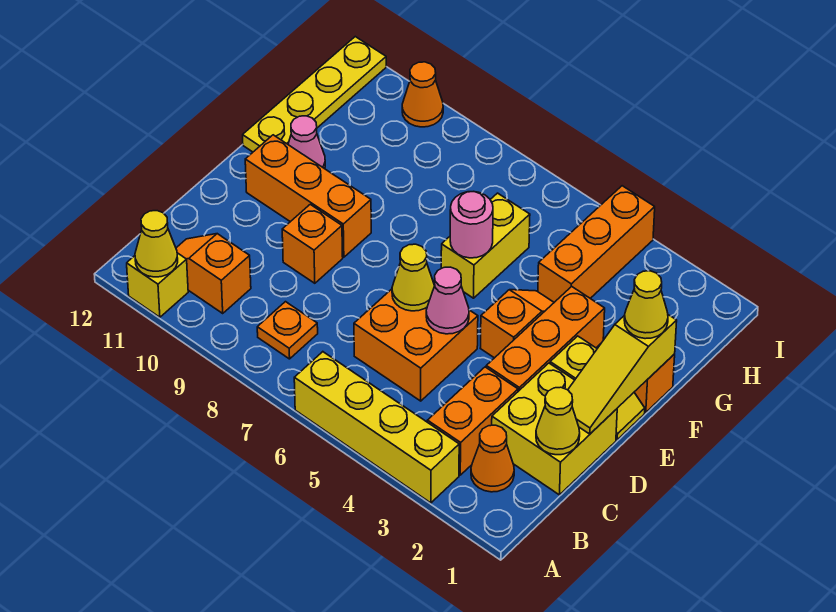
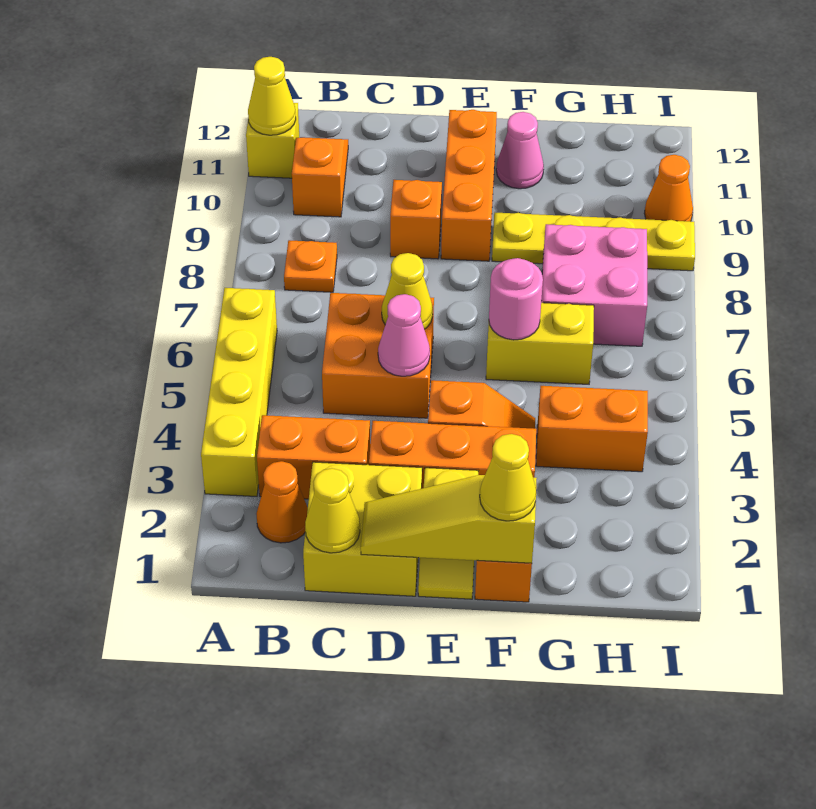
yellow 1x4 plate [243,37,386,152] -> yellow 1x4 plate moved to [492,212,695,271]
orange 1x3 brick [538,186,655,302] -> orange 1x2 brick [536,386,648,472]
none -> pink 2x2 brick [541,224,647,346]

